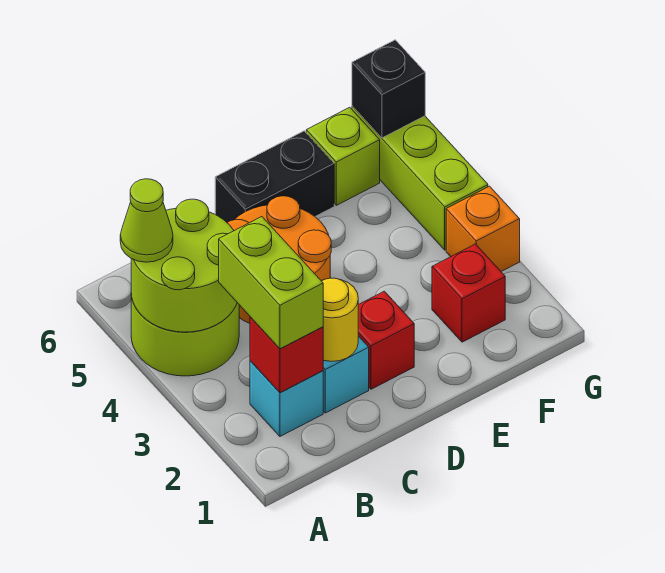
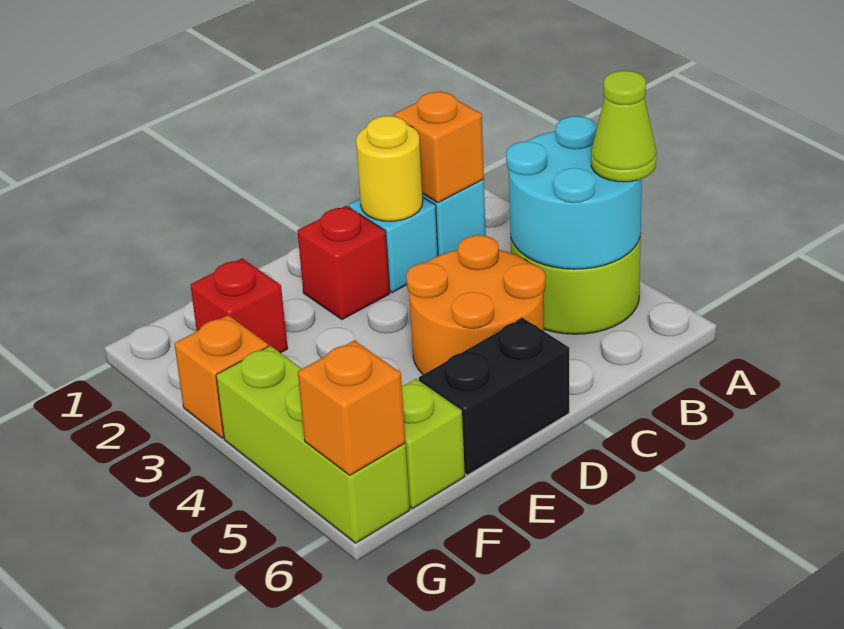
lime 2x2 round brick [131,199,237,332] -> cyan 2x2 round brick [506,116,642,269]
red 1x1 brick [250,317,323,393] -> orange 1x1 brick [394,91,484,203]
lime 1x2 brick [219,217,323,349] -> none
black 1x1 brick [352,40,425,138] -> orange 1x1 brick [298,340,405,475]

